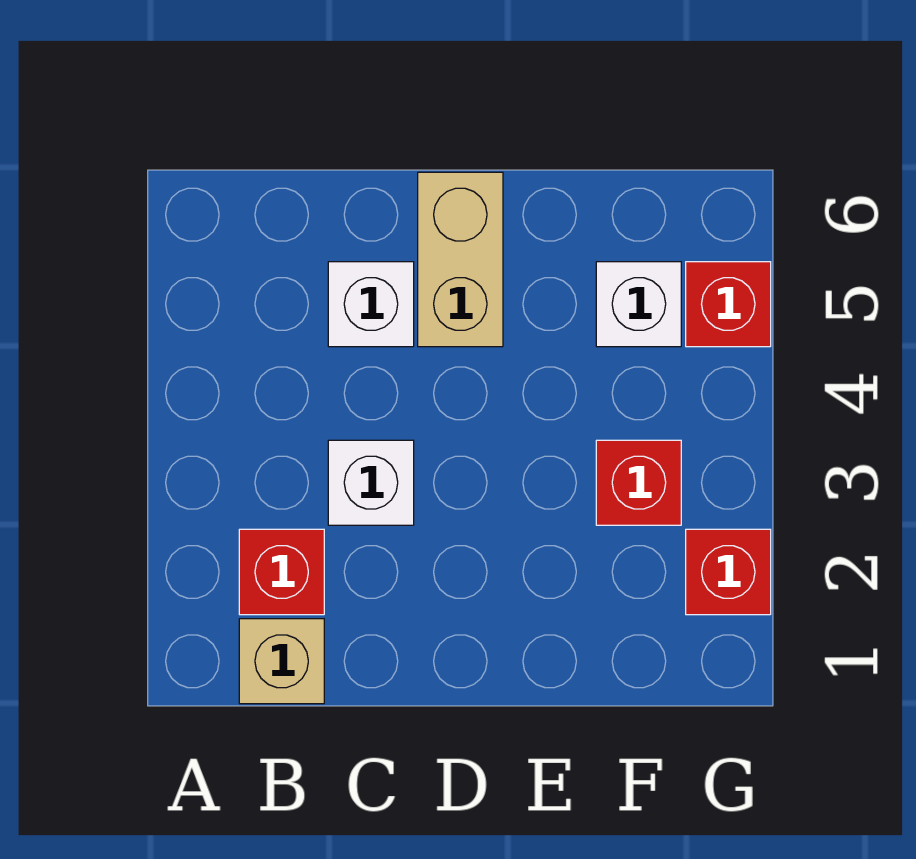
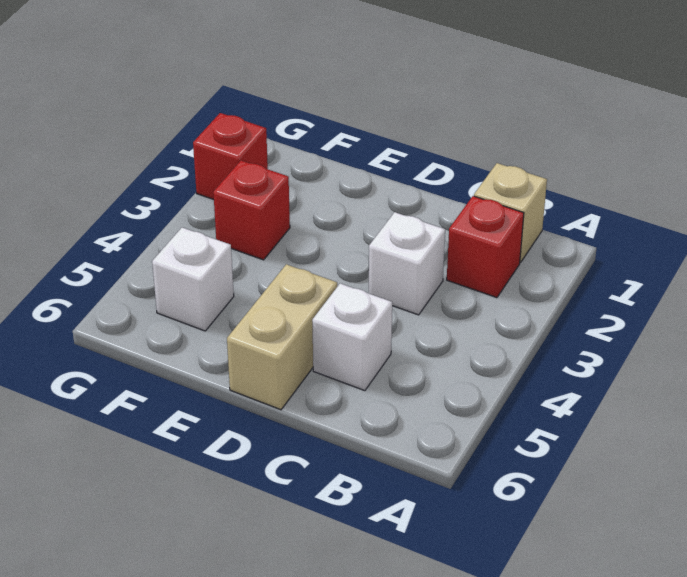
red 1x1 brick [686,262,771,347] -> none

